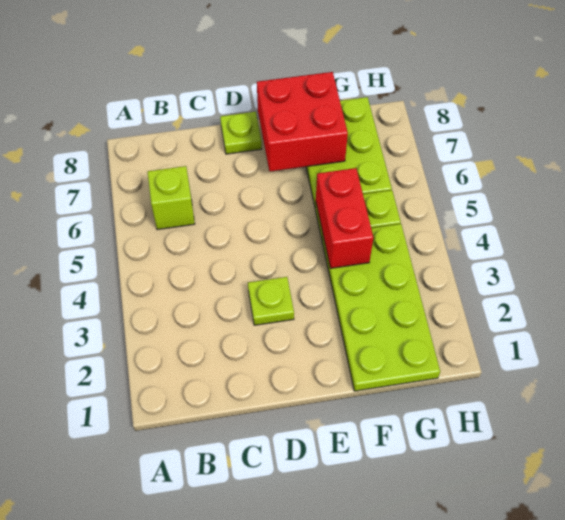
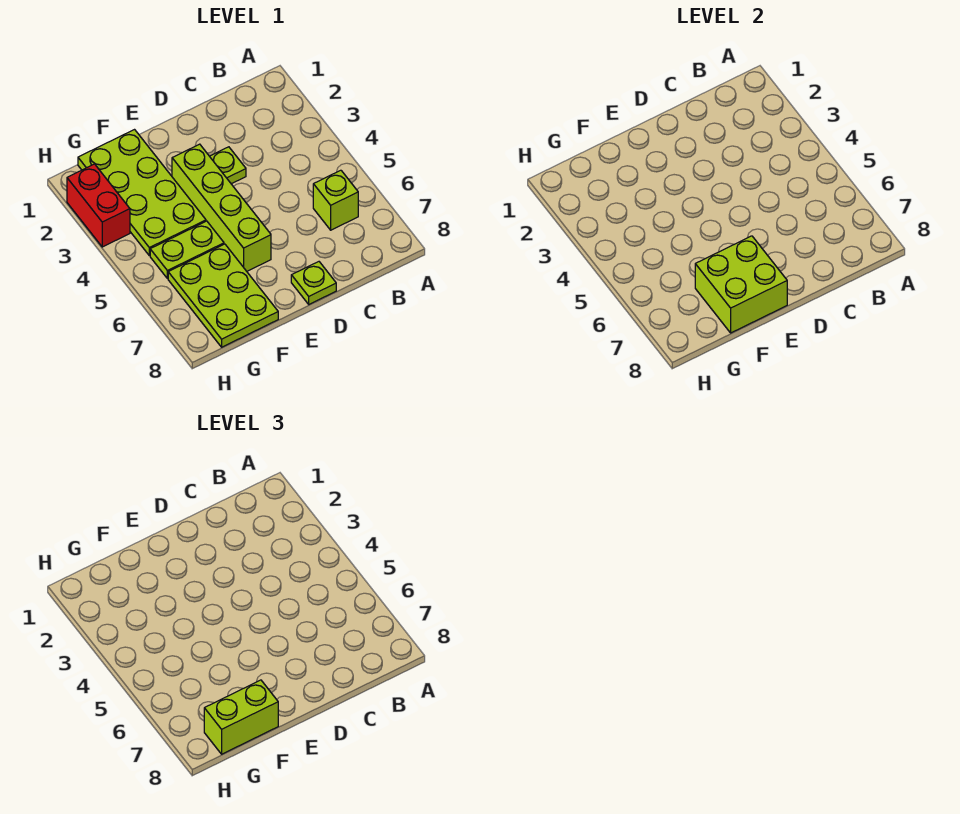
none -> lime 1x4 brick [172,144,271,271]
red 2x2 brick [257,72,348,171] -> lime 2x2 brick [695,236,787,333]
red 1x2 brick [315,168,373,268] -> red 1x2 brick moved to [67,164,130,247]
none -> lime 1x2 brick [204,680,278,754]

